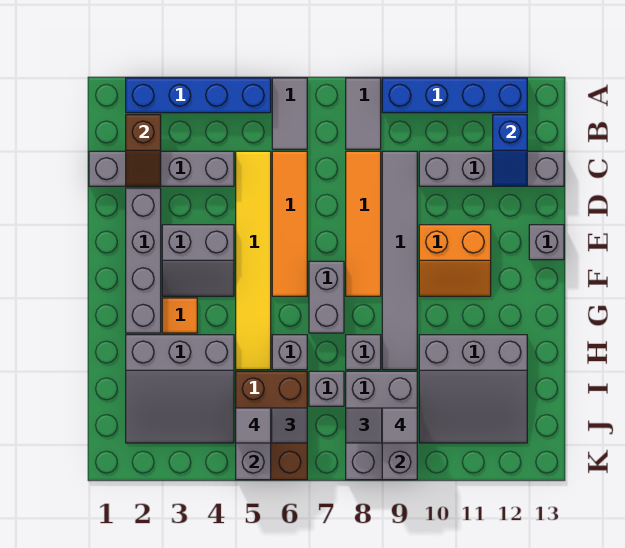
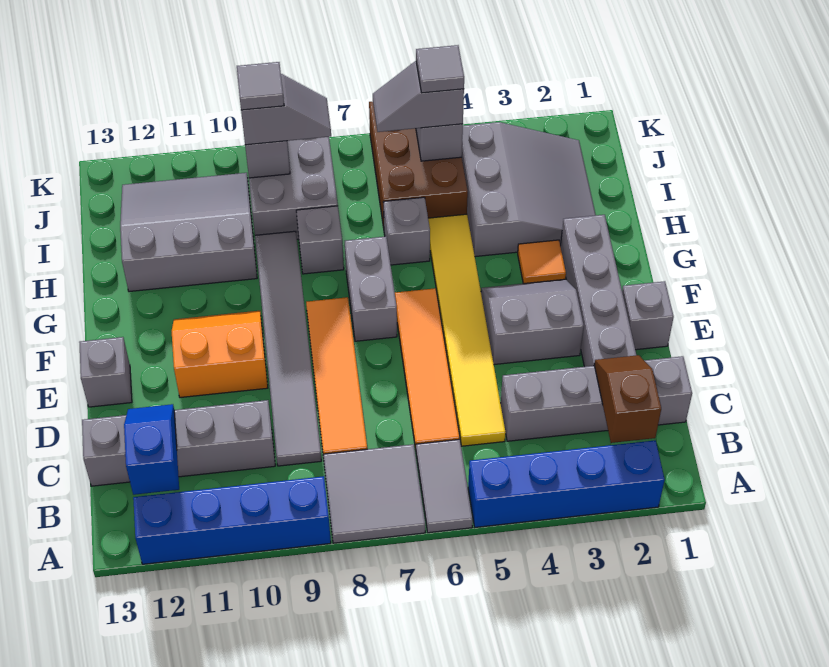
grey 1x2 tile [346,78,381,149] -> grey 2x2 tile [323,444,425,543]
grey 3x3 slope [126,335,234,443] -> grey 3x3 slope turned to [462,122,596,257]
grey 1x1 brick [309,371,344,406] -> grey 1x1 brick moved to [622,281,674,350]

